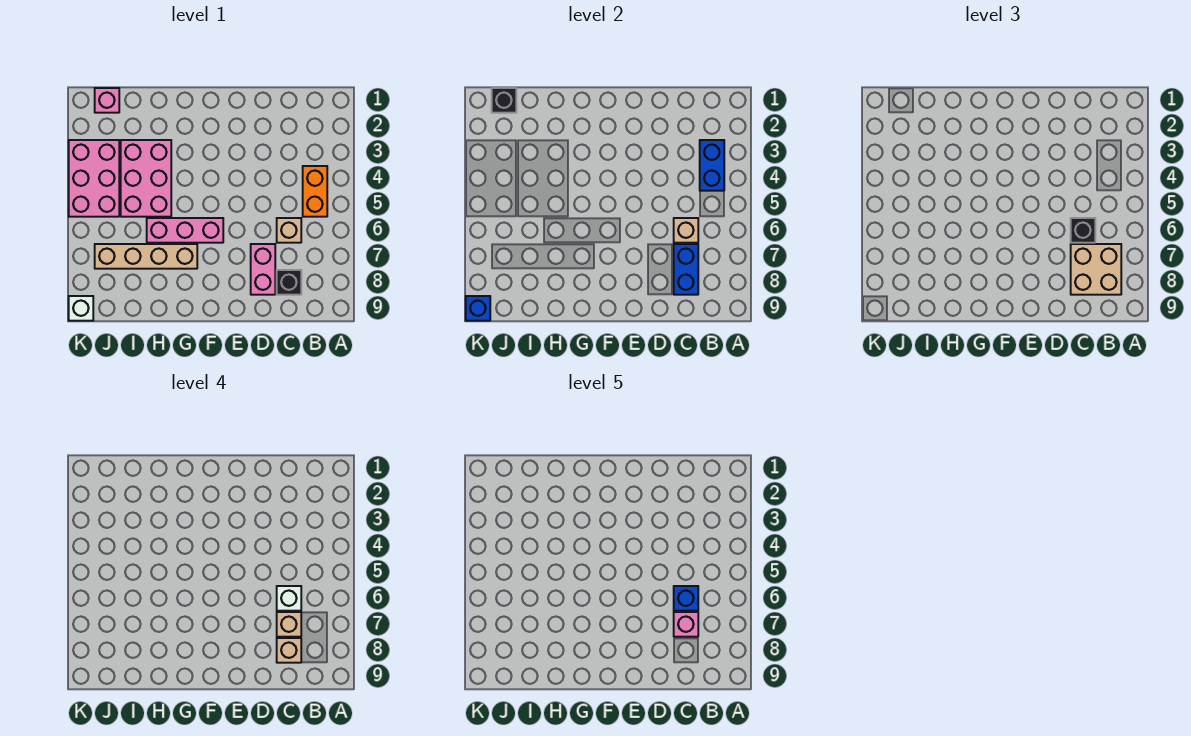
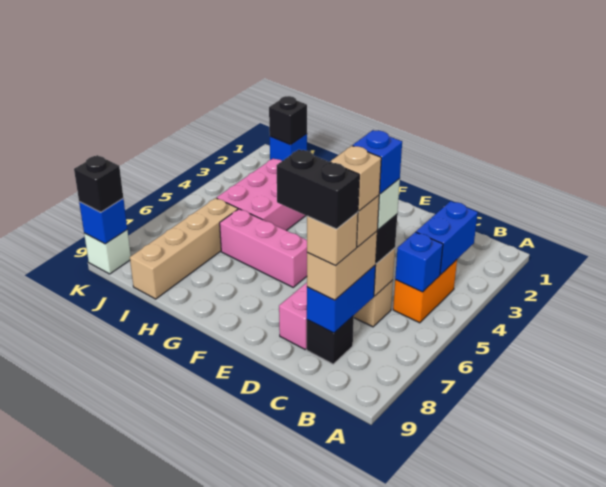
none -> blue 1x1 brick [395,232,443,292]
tan 2x2 brick [1071,244,1121,295] -> tan 1x2 brick [307,231,377,300]
pink 1x1 brick [674,612,698,637] -> tan 1x1 brick [330,146,381,211]
none -> black 1x2 brick [276,150,359,229]
tan 1x4 brick [95,244,197,269] -> tan 1x4 brick turned to [130,198,238,299]
pink 1x1 brick [95,88,119,113] -> blue 1x1 brick [270,134,307,161]
pink 2x3 brick [69,140,119,217] -> none
none -> black 1x1 brick [74,155,123,212]

